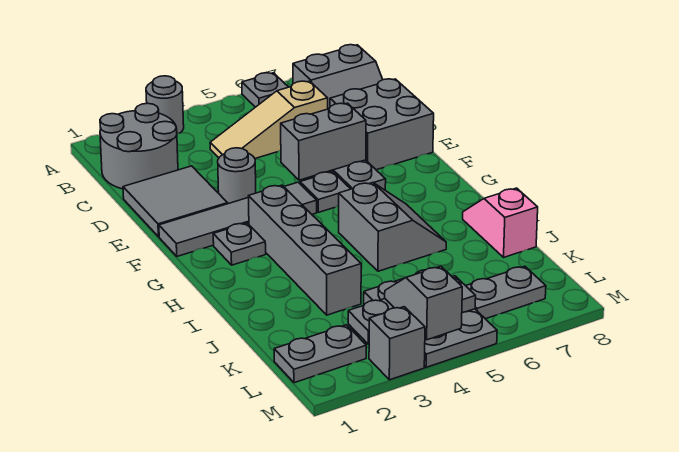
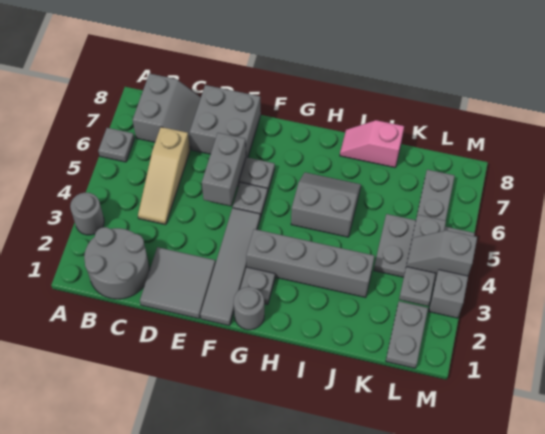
grey 1x1 round brick [218,148,256,204] -> grey 1x1 round brick moved to [234,287,264,330]

